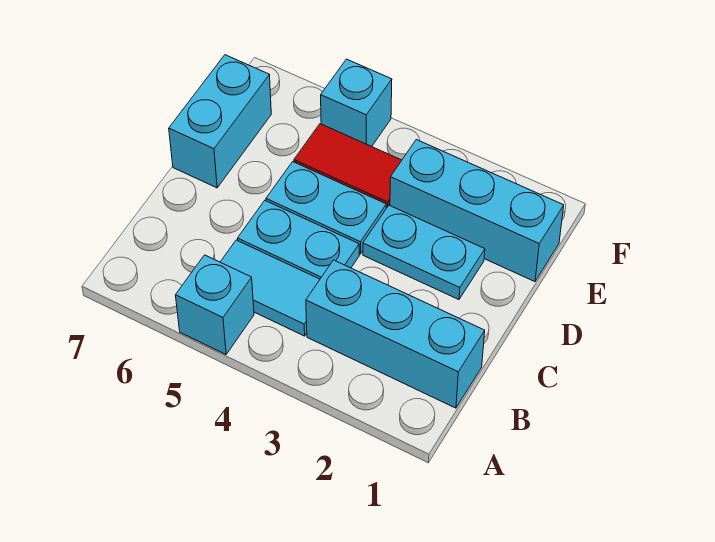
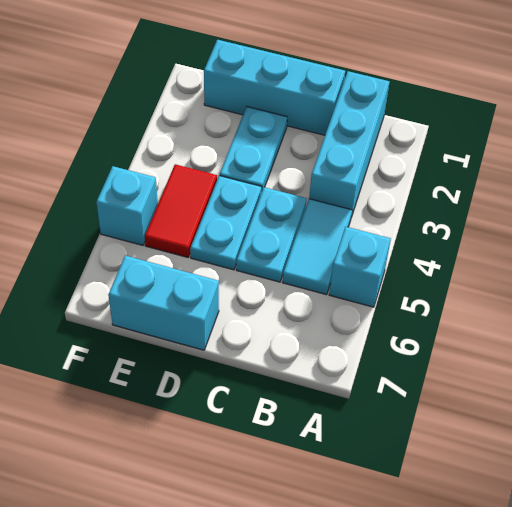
cyan 1x3 brick [390,140,564,282] -> cyan 1x3 brick turned to [204,40,345,135]

